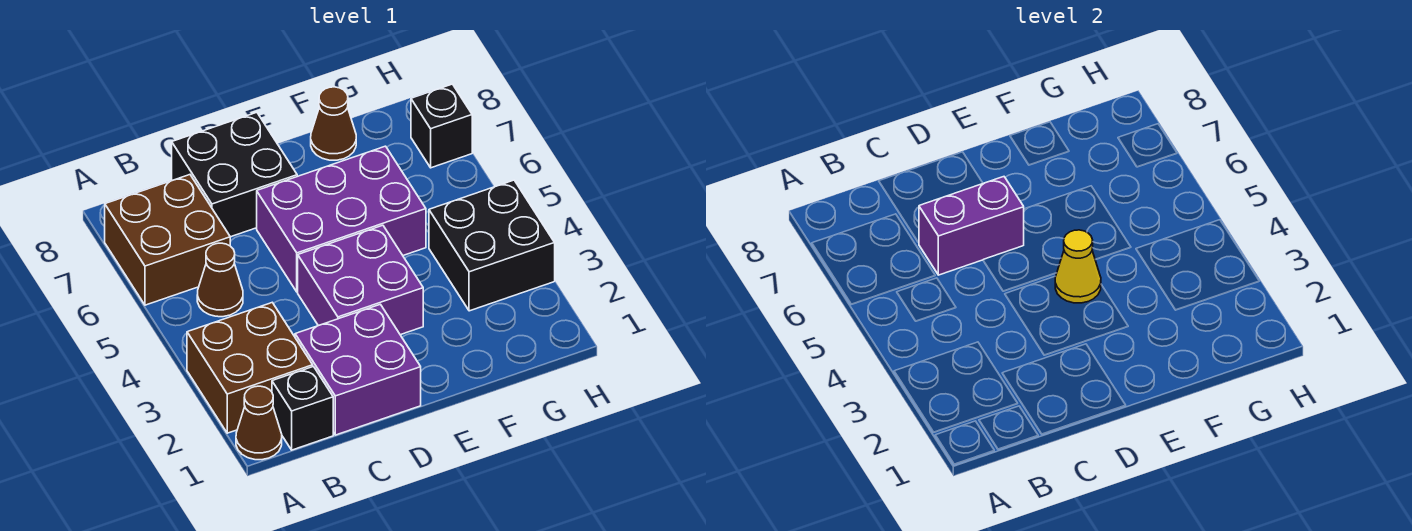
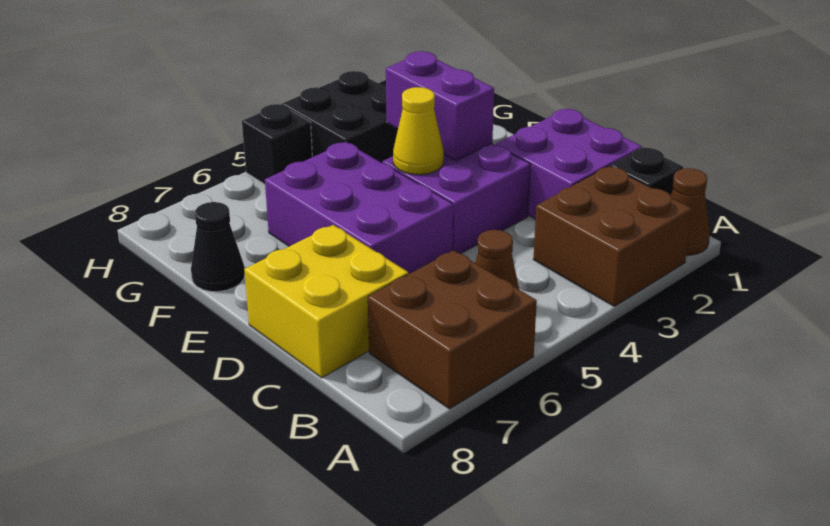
purple 1x2 brick [919,177,1024,275] -> purple 1x2 brick moved to [386,51,494,161]
black 2x2 brick [172,112,297,237] -> yellow 2x2 brick [244,225,409,378]
brown 1x1 cone [311,87,356,160] -> black 1x1 cone [191,202,245,292]
black 1x1 brick [411,84,472,168] -> black 1x1 brick moved to [242,104,312,184]

